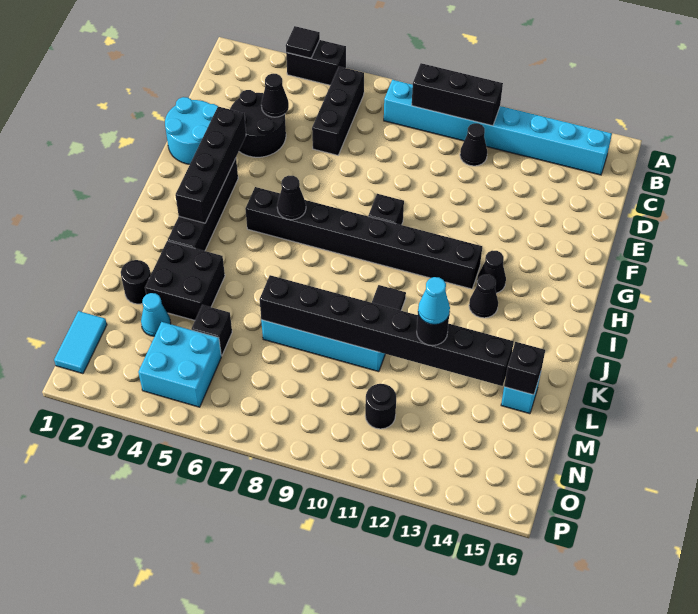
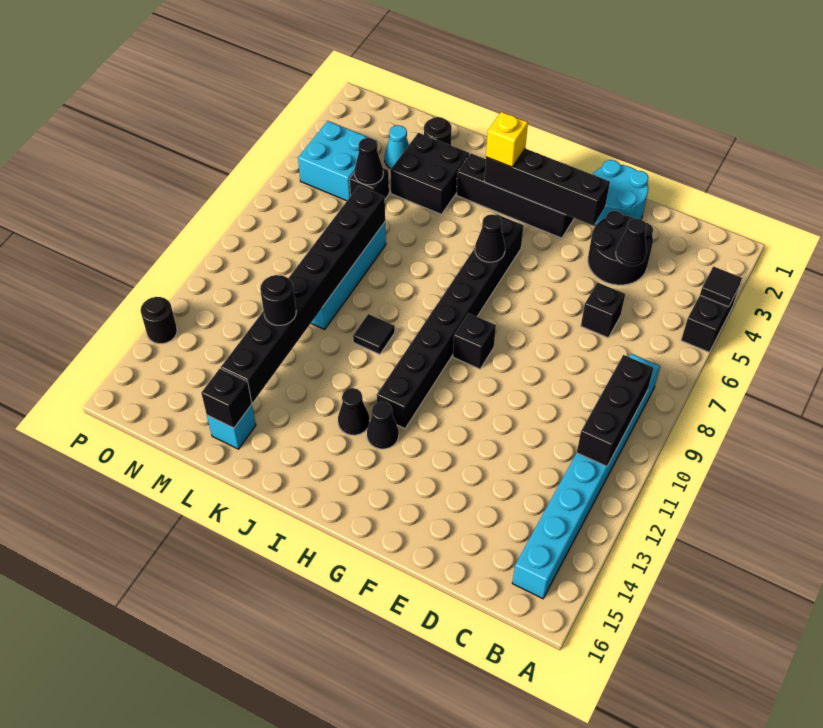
black 1x3 brick [312,67,364,155] -> black 1x1 brick [581,282,625,338]
black 1x1 cone [460,123,487,166] -> black 1x1 cone moved to [355,138,383,185]
none -> yellow 1x1 brick [486,112,528,167]
cyan 1x1 cone [418,277,450,325] -> none
cyan 1x2 tile [54,311,107,374] -> none
black 1x1 round brick [365,384,396,429] -> black 1x1 round brick moved to [141,297,177,344]

